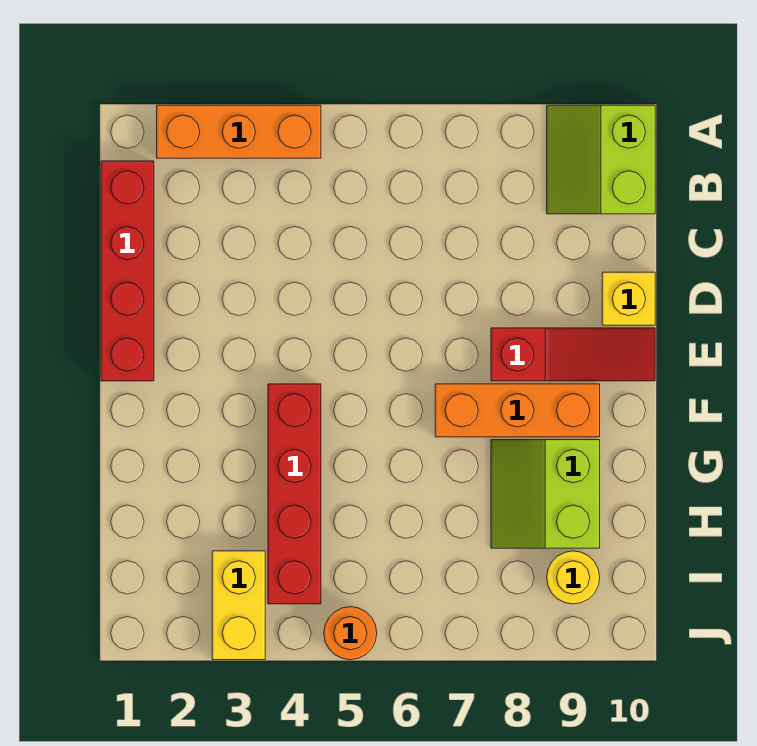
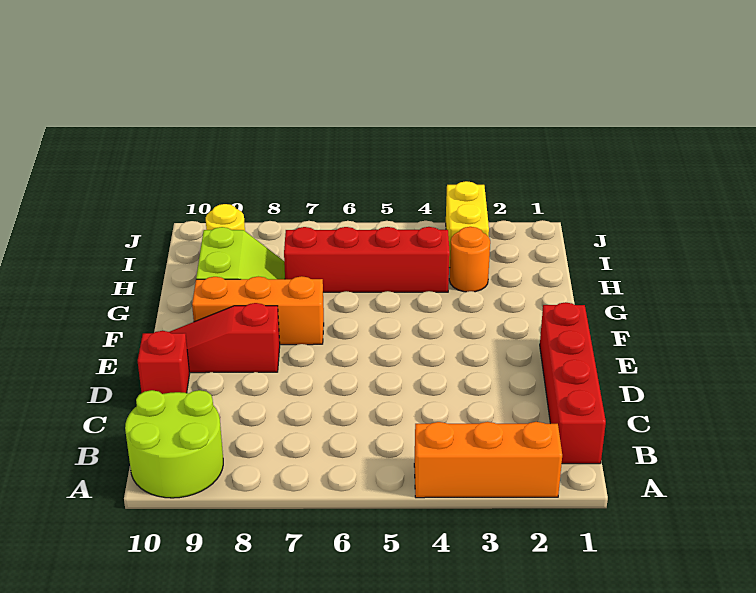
lime 2x2 slope [547,105,655,214] -> lime 2x2 round brick [125,390,223,498]
yellow 1x1 brick [602,272,655,325] -> red 1x1 brick [138,331,190,394]
red 1x4 brick [268,384,321,604] -> red 1x4 brick turned to [284,227,450,292]
orange 1x1 round brick [324,607,377,660] -> orange 1x1 round brick moved to [449,227,490,292]

